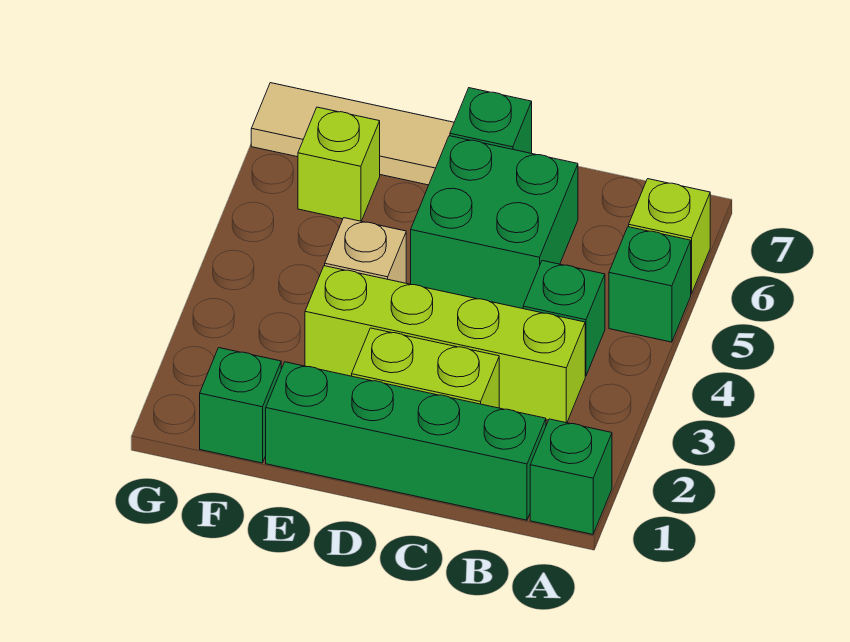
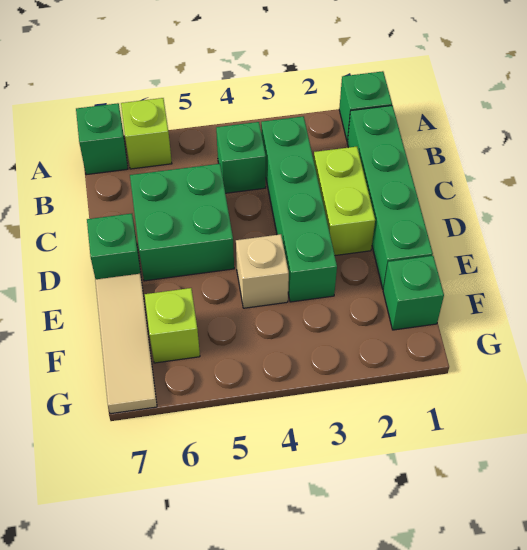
green 1x1 brick [609,227,691,342] -> green 1x1 brick moved to [76,103,128,175]
lime 1x4 brick [305,266,585,423] -> green 1x4 brick [261,116,337,302]

